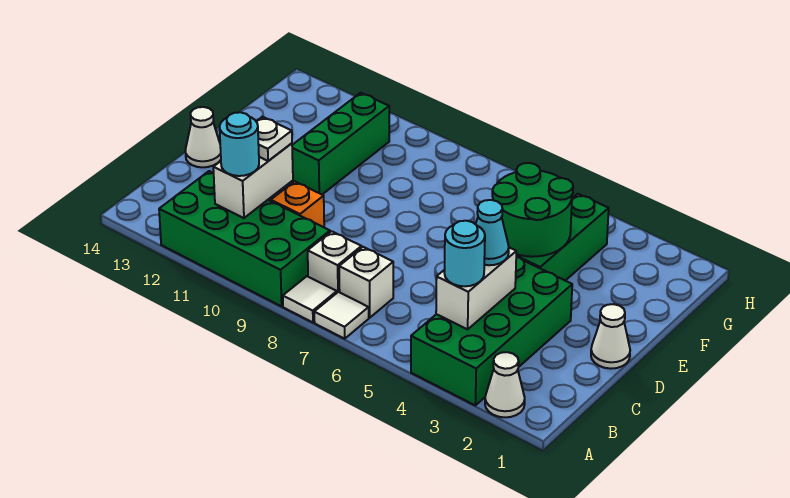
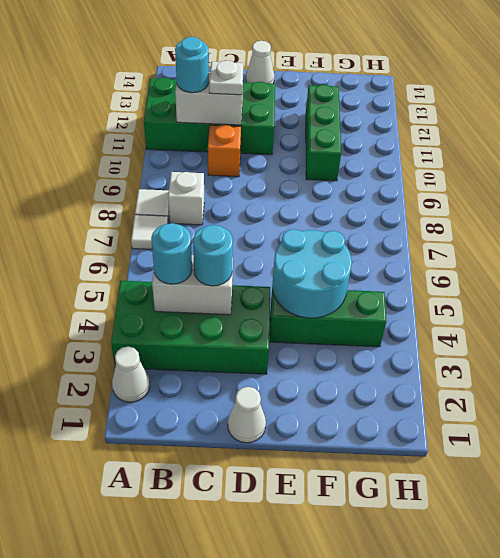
green 2x4 brick [159,171,330,306] -> green 2x4 brick turned to [144,77,275,155]
white 1x1 brick [339,247,393,318] -> none
cyan 1x1 cone [476,200,509,265] -> cyan 1x1 round brick [193,225,233,286]
green 2x2 round brick [492,163,573,257] -> cyan 2x2 round brick [272,229,352,318]
green 1x3 brick [291,93,389,194] -> green 1x3 brick turned to [306,84,341,181]

